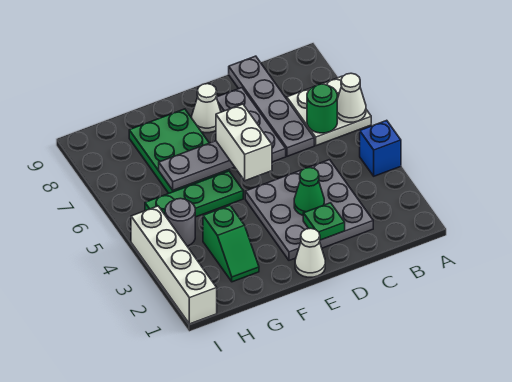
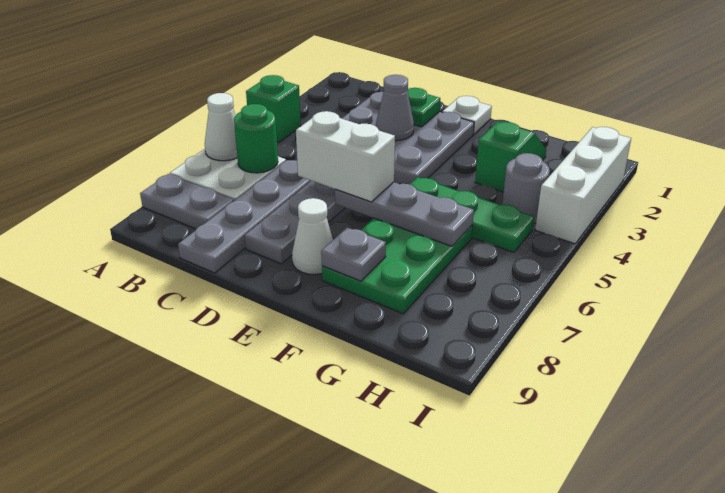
blue 1x1 brick [360,120,401,176] -> green 1x1 brick [246,75,301,142]
none -> grey 1x2 plate [140,174,234,229]
green 1x1 cone [294,168,324,215] -> grey 1x1 cone [376,75,414,141]
white 1x1 cone [295,228,325,277] -> white 1x1 plate [442,96,492,134]
white 1x2 brick [216,104,272,181] -> white 1x2 brick turned to [296,111,395,202]
none -> grey 1x1 plate [321,227,386,281]
white 1x4 brick [131,206,217,324] -> white 1x3 brick [535,127,631,244]

